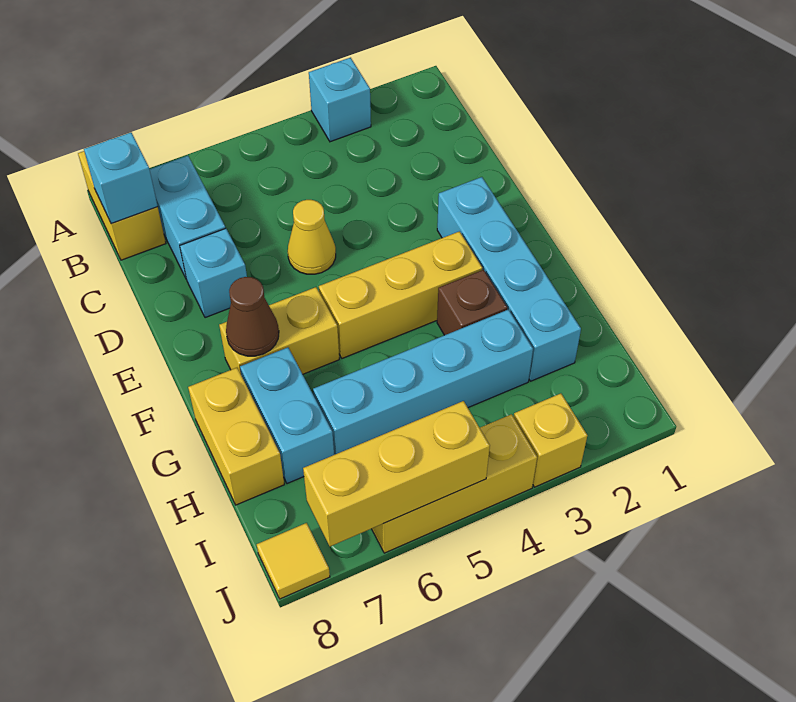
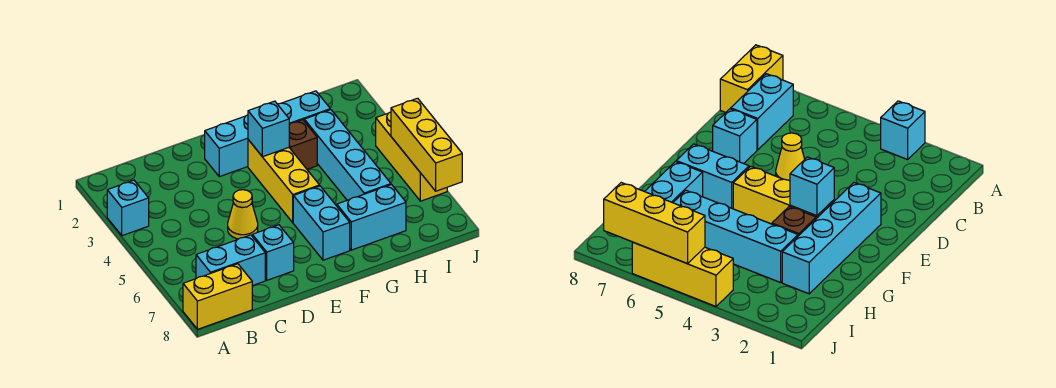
cyan 1x1 brick [84,132,158,224] -> cyan 1x1 brick moved to [248,101,289,157]
yellow 1x2 brick [219,287,339,374] -> cyan 1x2 brick [293,186,350,260]
brown 1x1 cone [226,277,279,356] -> none
yellow 1x2 brick [188,368,284,505] -> none
yellow 1x1 brick [514,393,587,487] -> none
yellow 1x1 tile [257,523,330,599] -> none

